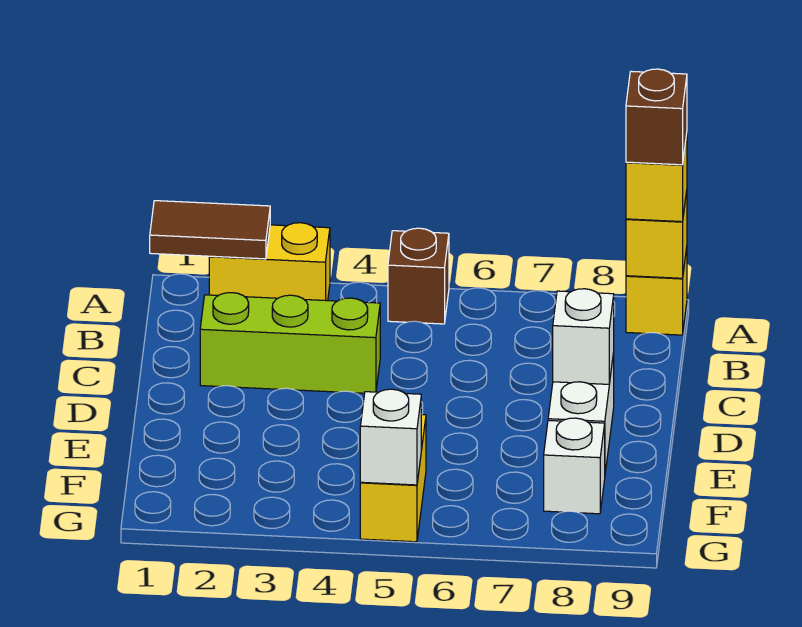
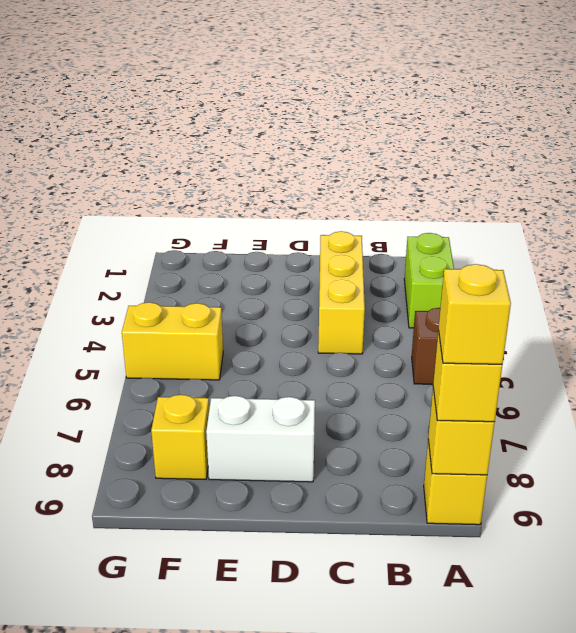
brown 1x2 tile [150,201,270,259] -> none
yellow 1x2 brick [209,223,330,301] -> lime 1x2 brick [404,233,454,328]
brown 1x1 brick [626,69,687,165] -> yellow 1x1 brick [439,264,511,364]
lime 1x3 brick [200,293,380,393] -> yellow 1x3 brick [318,231,365,354]
white 1x1 brick [553,289,614,384] -> none
white 1x1 brick [544,418,605,514] -> yellow 1x1 brick [151,395,209,479]
white 1x1 brick [360,389,421,485] -> none

